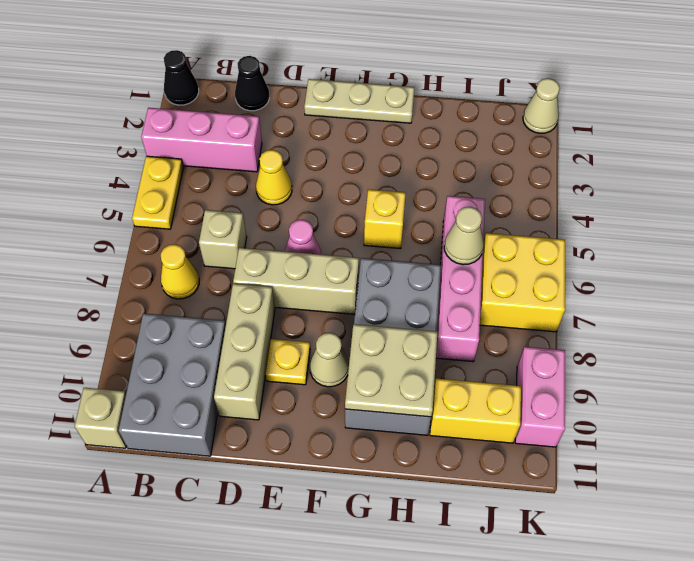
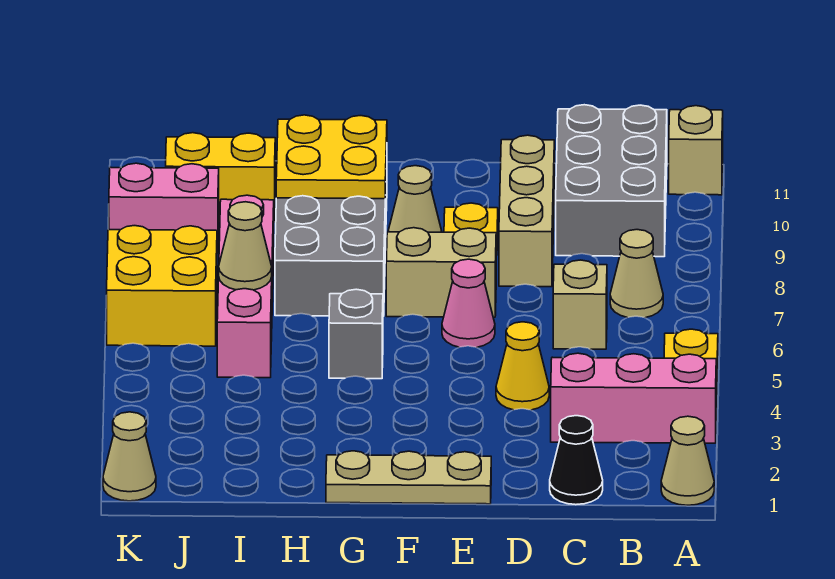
black 1x1 cone [164,50,199,105] -> tan 1x1 cone [661,416,714,505]
yellow 1x1 cone [161,244,199,299] -> tan 1x1 cone [610,230,663,318]
tan 1x3 brick [233,248,359,314] -> tan 1x2 brick [386,228,496,317]
yellow 1x1 brick [364,189,406,249] -> grey 1x1 brick [329,289,383,379]
tan 2x2 plate [345,324,437,417] -> yellow 2x2 plate [276,115,387,199]
pink 1x2 brick [515,347,565,447] -> pink 1x2 brick turned to [109,163,219,253]

